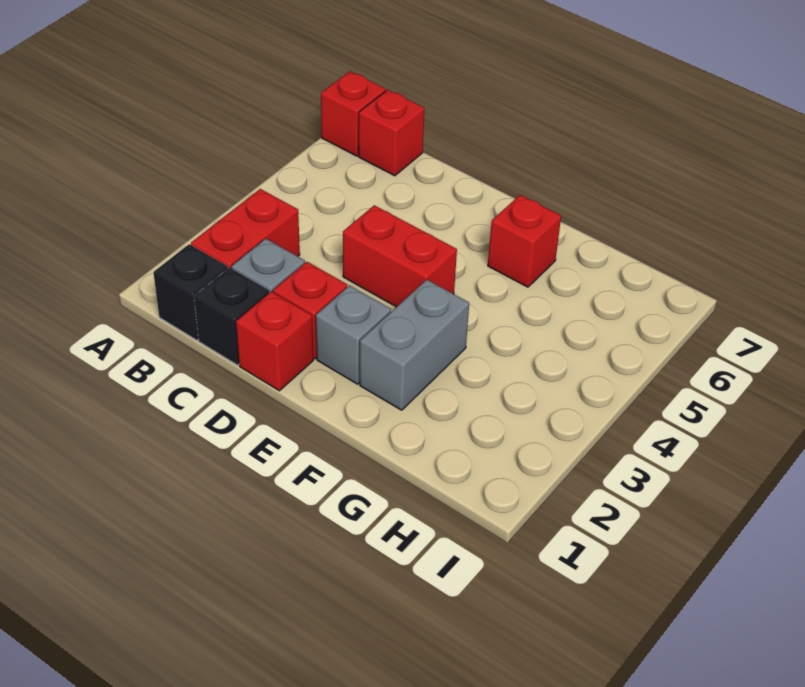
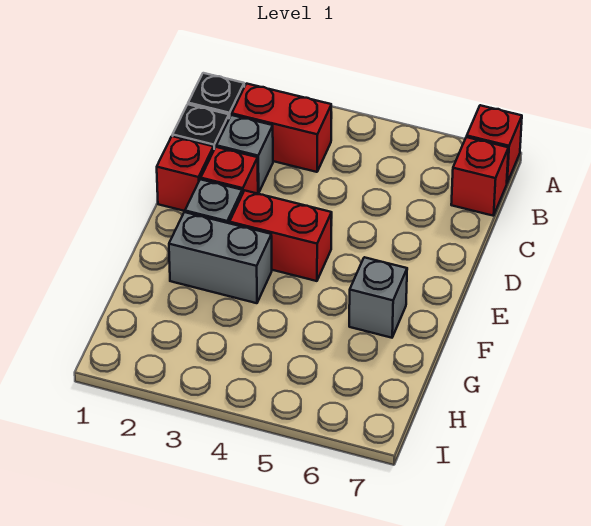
red 1x2 brick [343,205,457,307] -> red 1x2 brick turned to [230,190,332,281]
red 1x1 brick [488,195,561,287] -> grey 1x1 brick [349,257,407,338]

